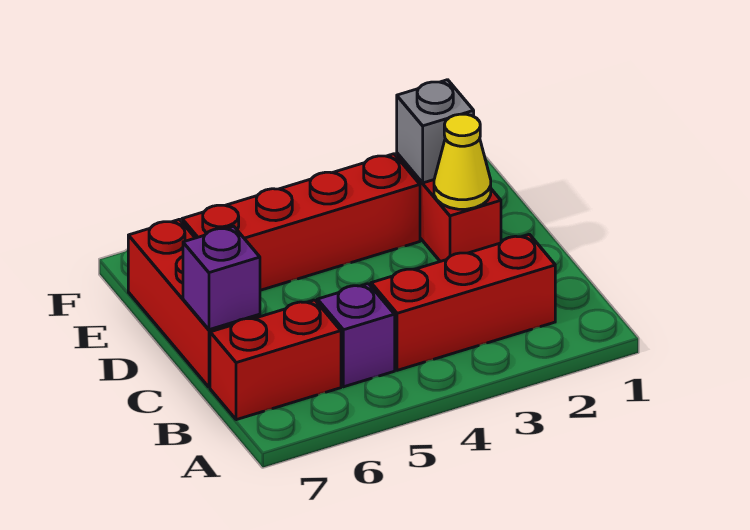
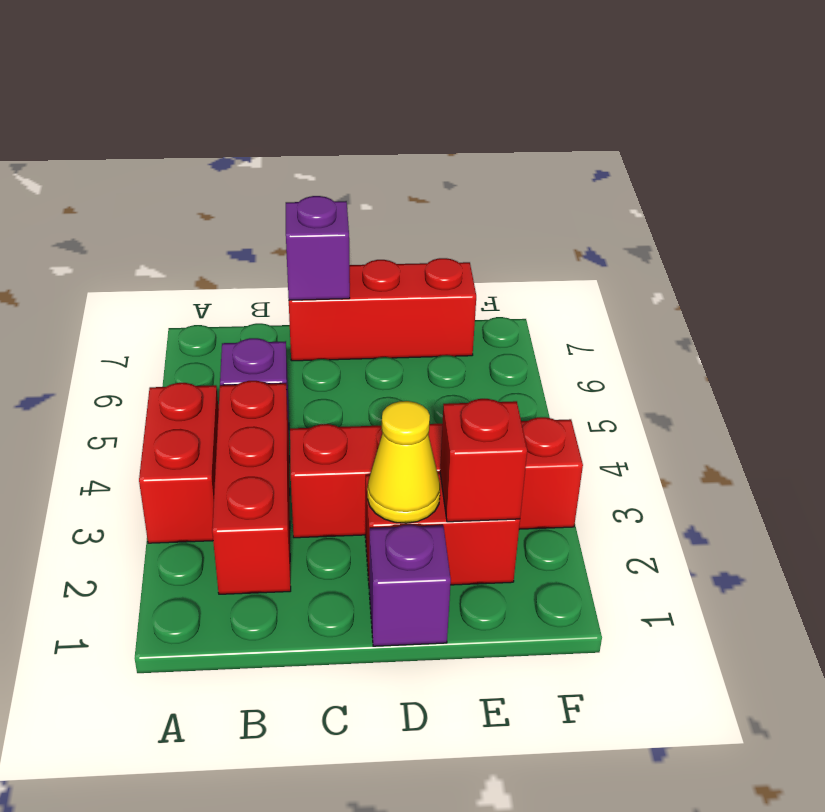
red 1x2 brick [210,300,341,420] -> red 1x2 brick moved to [139,383,219,543]
none -> purple 1x1 brick [369,525,451,646]
grey 1x1 brick [397,80,474,183] -> red 1x1 brick [440,399,527,522]
red 1x4 brick [182,154,420,290] -> red 1x4 brick turned to [290,417,583,538]

